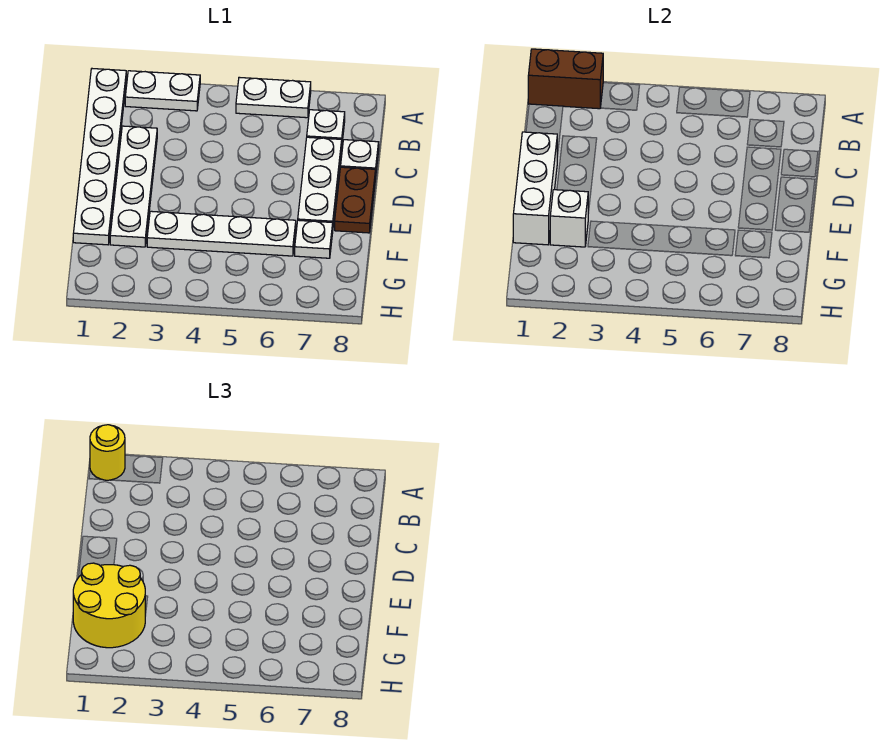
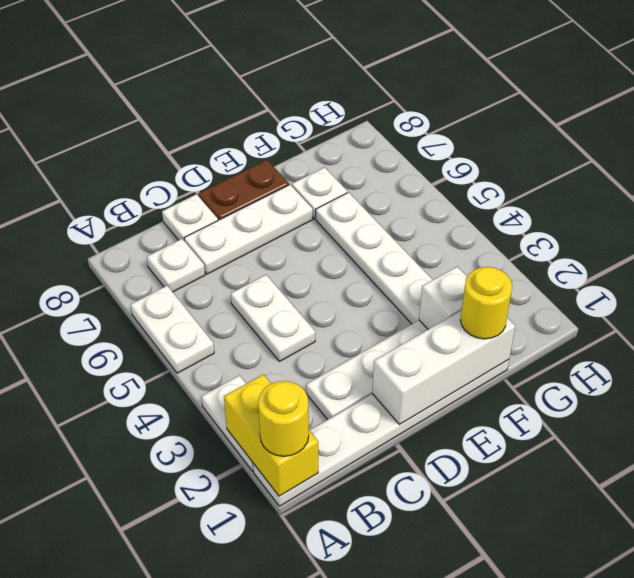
brown 1x2 brick [528,49,603,109] -> yellow 1x2 brick [224,374,318,496]
none -> white 1x2 plate [231,275,315,361]
yellow 2x2 round brick [73,563,145,648] -> yellow 1x1 round brick [461,267,512,339]

